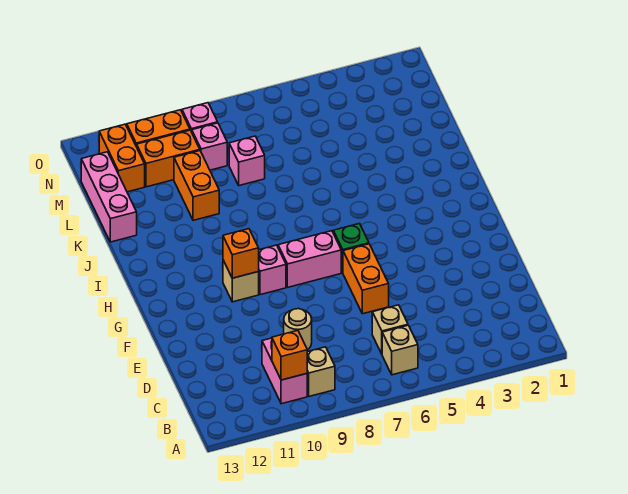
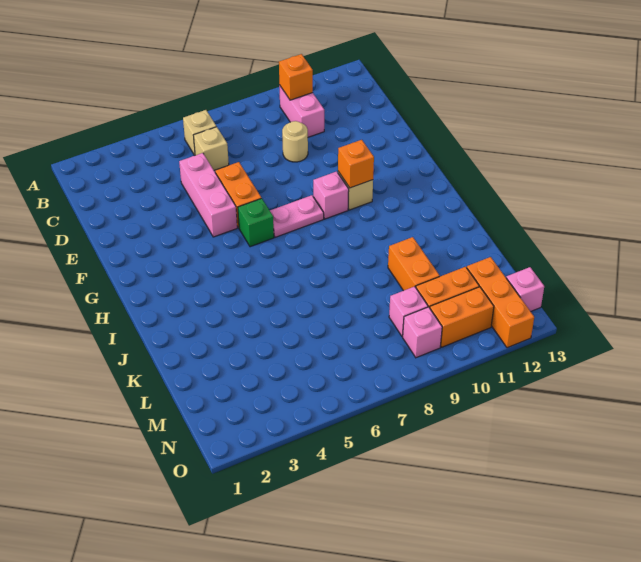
tan 1x1 brick [307,347,335,396] -> none
pink 1x2 brick [278,231,341,287] -> pink 1x2 plate [270,195,324,237]
pink 1x3 brick [81,152,137,242] -> pink 1x3 brick moved to [179,153,237,237]
pink 1x1 brick [229,136,265,186] -> pink 1x1 brick moved to [506,267,544,311]
orange 1x2 brick [99,124,145,192] -> orange 1x3 brick [467,257,534,348]

